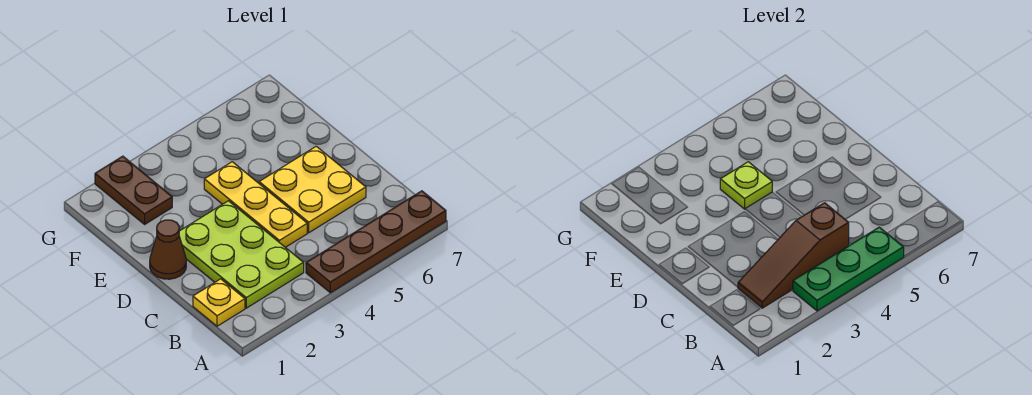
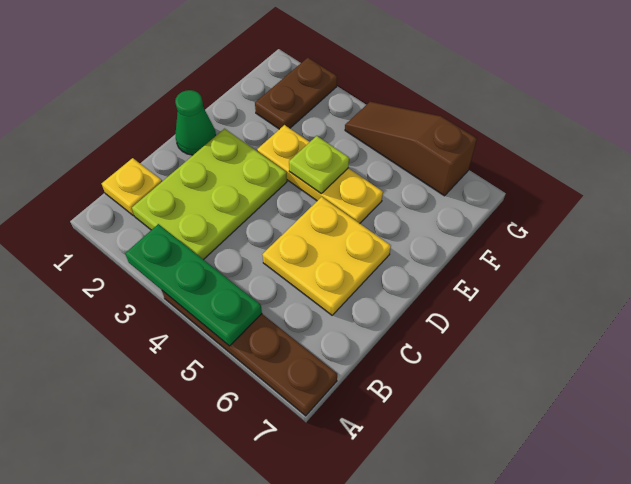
brown 1x3 slope [738,203,849,308] -> brown 1x3 slope moved to [345,102,477,196]
yellow 1x3 plate [204,162,307,247] -> yellow 1x3 plate turned to [257,125,383,223]
brown 1x1 cone [150,220,186,279] -> green 1x1 cone [175,90,216,155]

